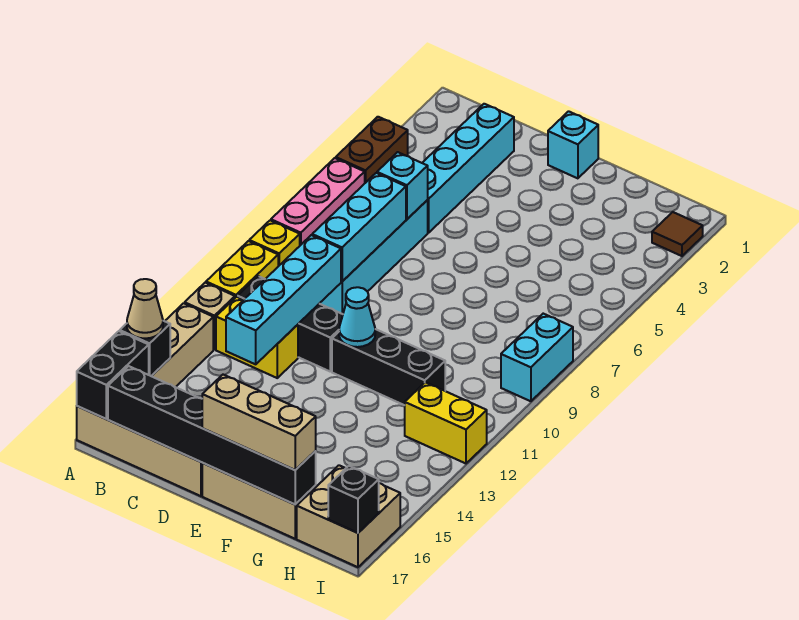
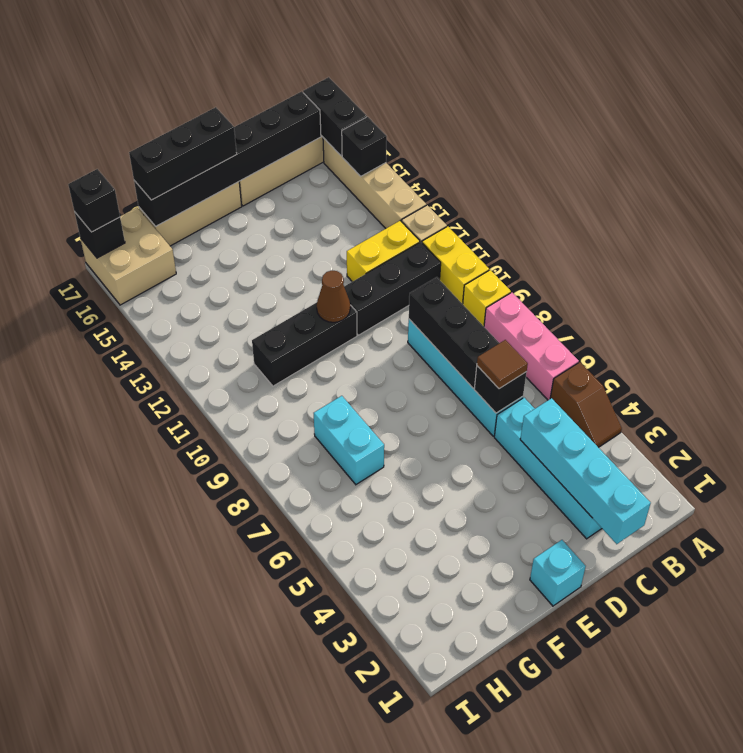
brown 1x2 brick [336,117,408,183] -> brown 1x2 slope [550,362,622,447]
tan 1x1 cone [127,279,163,339] -> none
cyan 1x1 brick [377,152,428,219] -> black 1x1 brick [474,366,526,413]
cyan 1x3 brick [312,173,406,281] -> black 1x3 brick [409,277,499,388]
cyan 1x4 brick [226,235,341,364] -> cyan 1x4 brick moved to [520,398,651,544]
cyan 1x1 cone [339,287,375,347] -> brown 1x1 cone [317,270,350,322]
tan 1x3 brick [202,375,316,470] -> black 1x3 brick [129,107,237,200]
yellow 1x2 brick [405,382,487,463] -> none
brown 1x1 tile [652,212,703,256] -> brown 1x1 tile moved to [477,340,528,389]
cyan 1x2 brick [501,314,573,401] -> cyan 1x2 brick moved to [314,396,384,484]
none -> black 1x1 brick [68,169,120,232]

